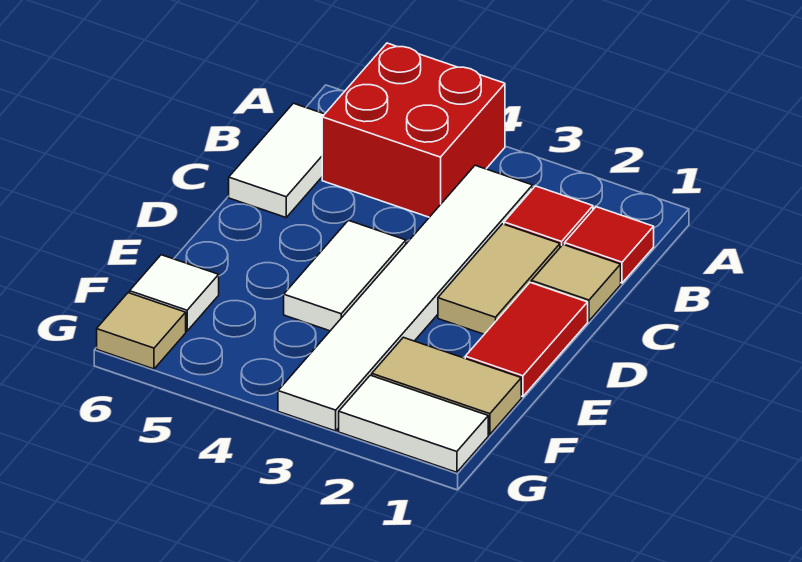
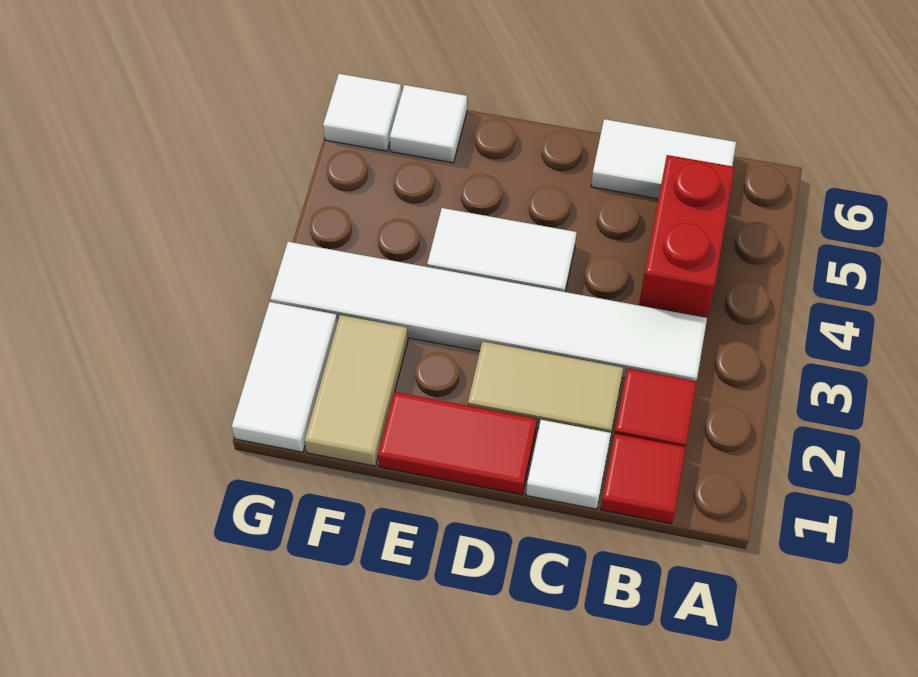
red 2x2 brick [322,43,505,217] -> red 1x2 brick [639,155,735,318]
tan 1x1 tile [531,245,621,321] -> white 1x1 tile [526,420,611,509]
tan 1x1 tile [97,293,186,369] -> white 1x1 tile [323,74,401,151]

